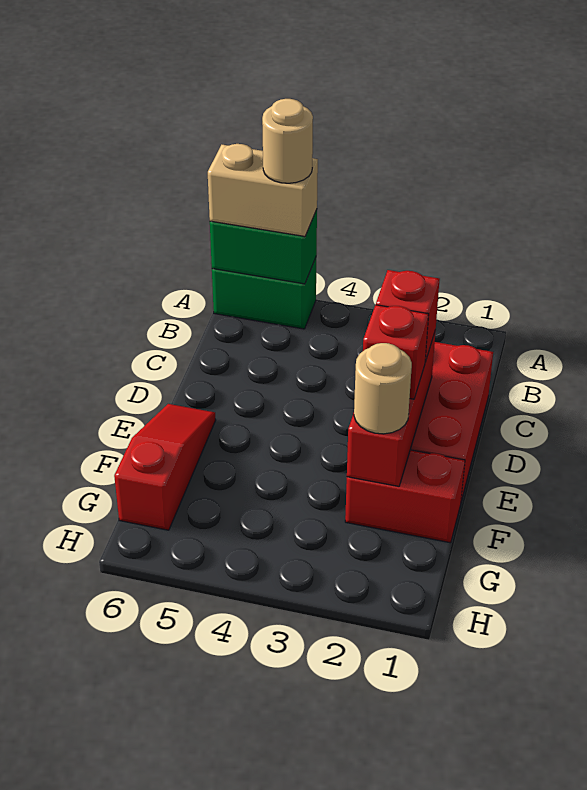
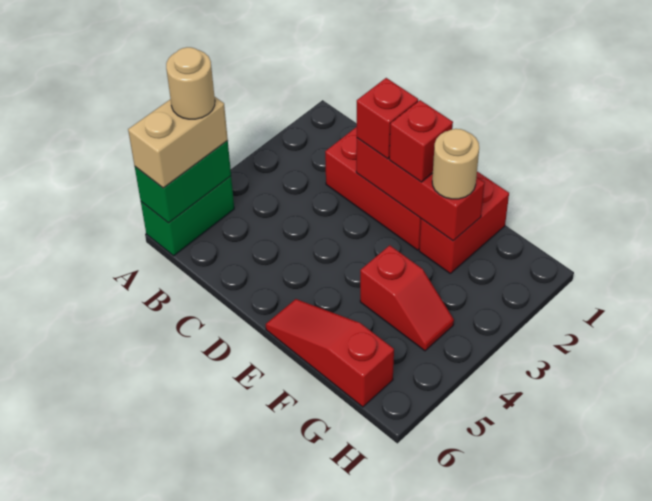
none -> red 1x2 slope [360,245,454,351]

